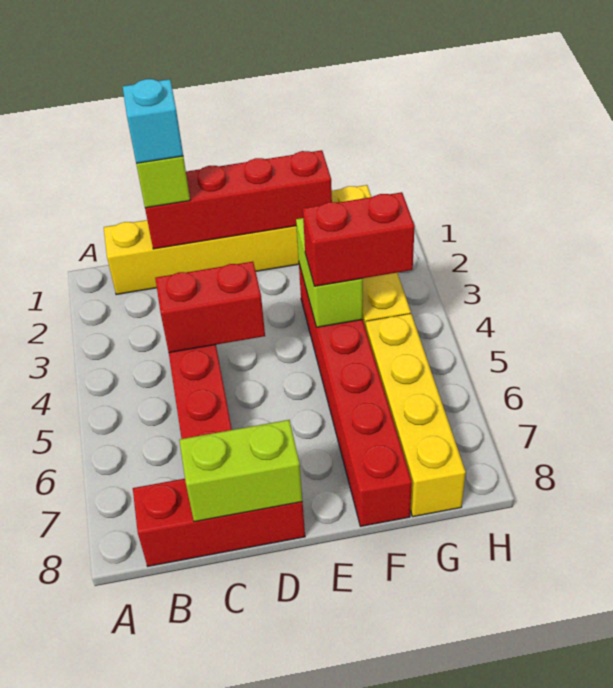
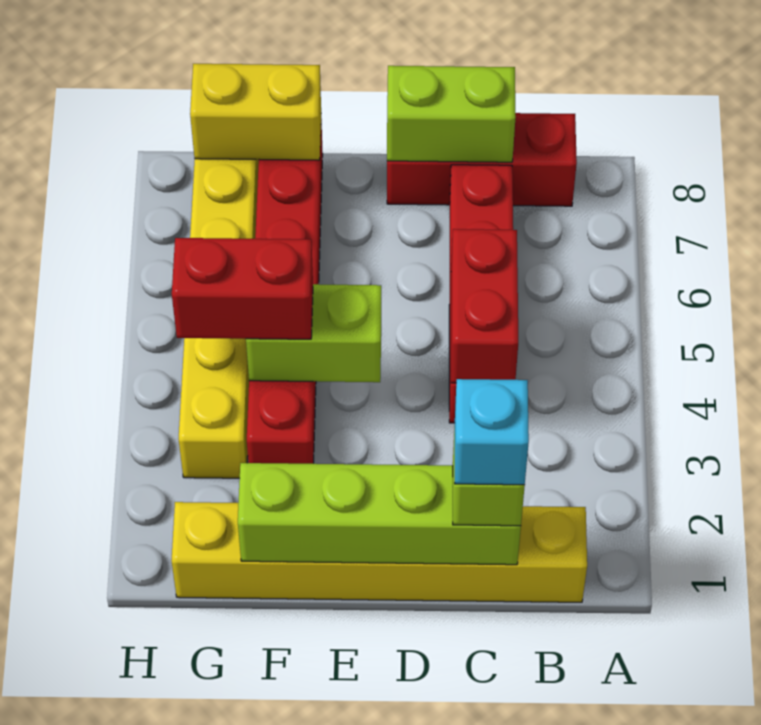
red 1x4 brick [145,150,332,249] -> lime 1x4 brick [238,463,521,565]
red 1x2 brick [155,262,265,353] -> red 1x2 brick turned to [451,229,518,383]
lime 1x2 brick [296,218,363,327] -> lime 1x2 brick turned to [246,284,381,382]
none -> yellow 1x2 brick [190,64,321,160]

